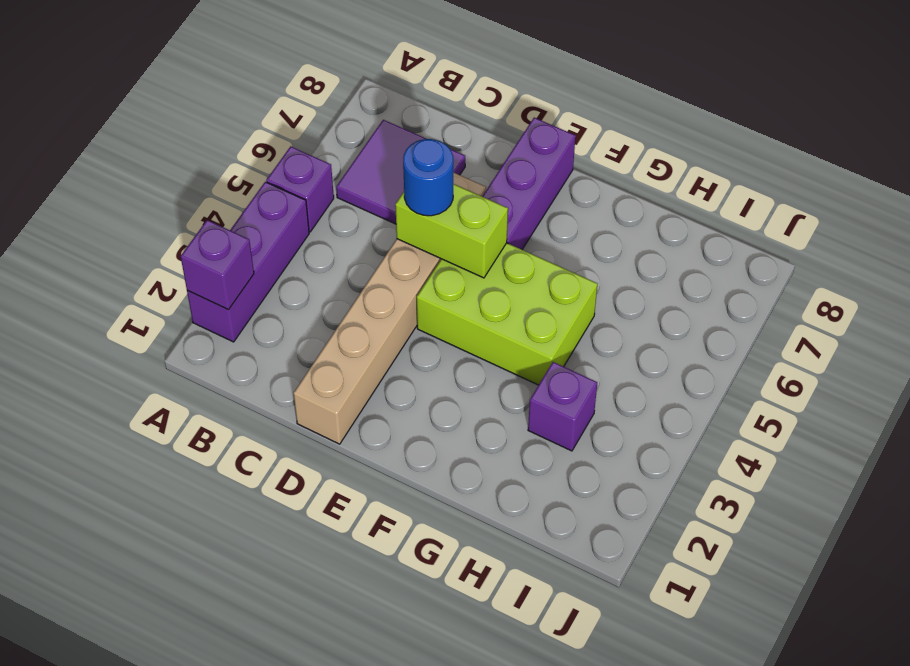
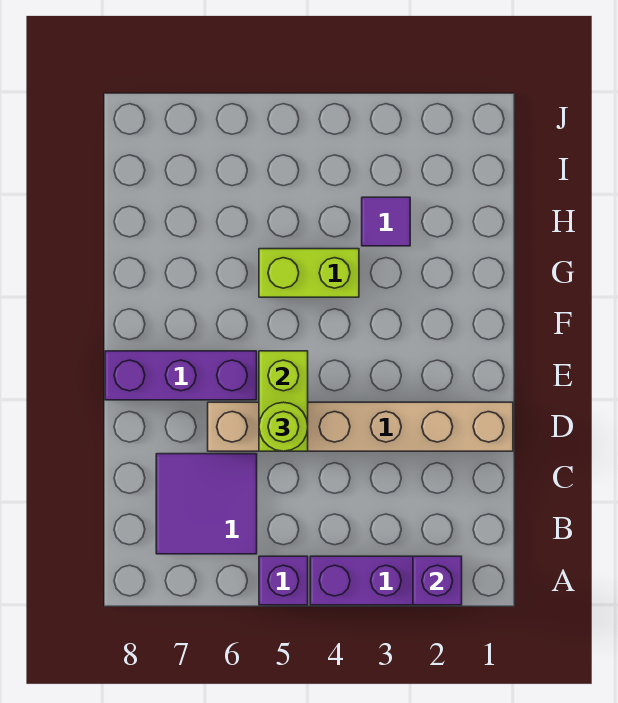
blue 1x1 round brick [403,139,453,216] -> lime 1x1 round brick [259,402,308,451]
lime 2x3 brick [417,243,597,385] -> lime 1x2 brick [259,249,359,297]
purple 1x1 brick [528,362,597,451] -> purple 1x1 tile [362,197,410,246]

